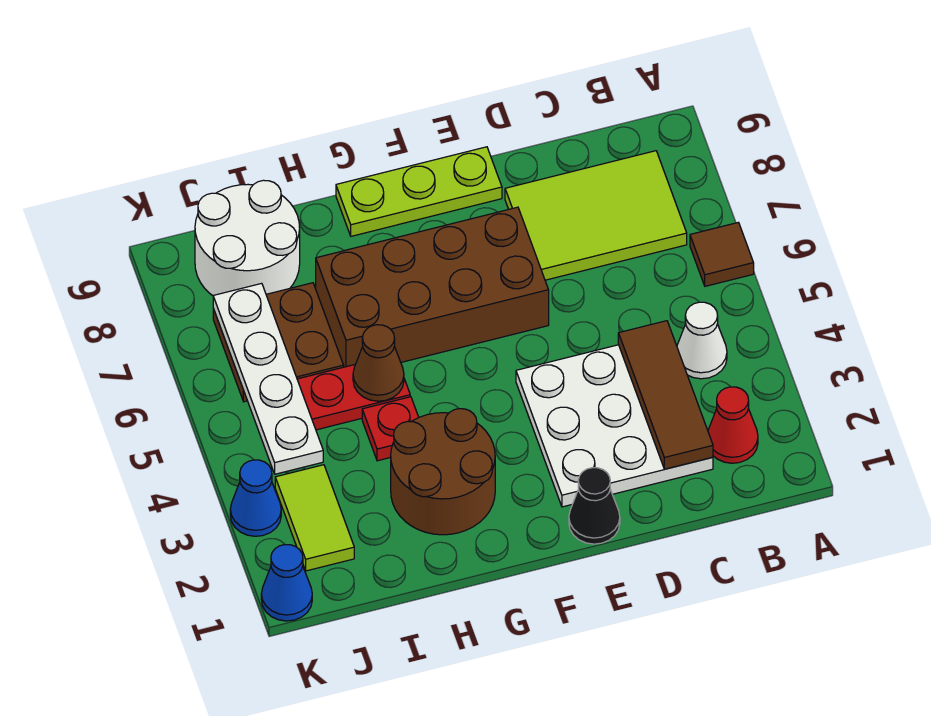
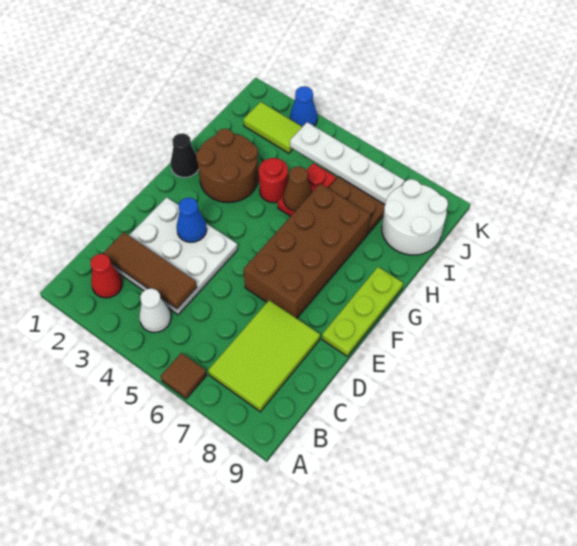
black 1x1 cone [569,468,620,544] -> black 1x1 cone moved to [171,133,199,178]
red 1x1 plate [362,397,419,461] -> red 1x1 round brick [259,158,288,203]
blue 1x1 cone [261,545,312,621] -> blue 1x1 cone moved to [176,198,207,242]

